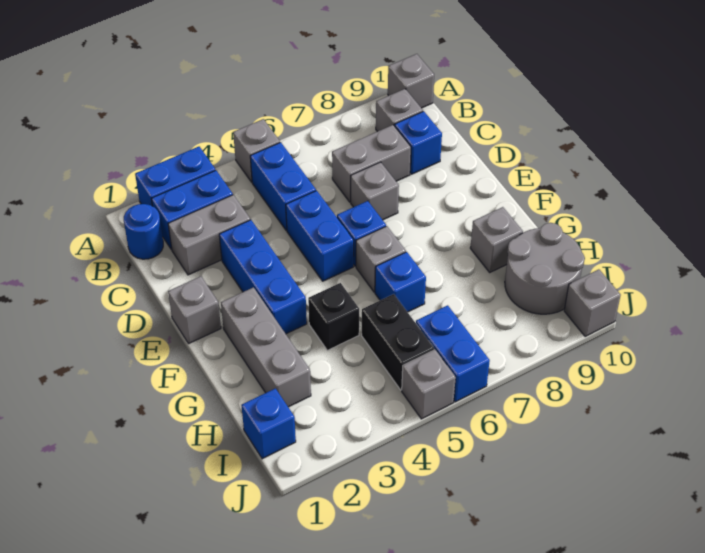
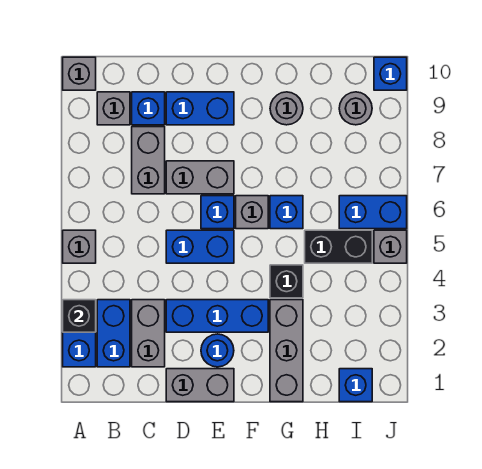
none -> black 1x1 brick [63,300,96,332]
blue 1x1 round brick [124,204,163,259] -> blue 1x1 round brick moved to [201,334,234,367]
blue 1x2 brick [250,142,316,231] -> blue 1x2 brick moved to [166,92,234,125]
grey 1x1 brick [351,162,399,220] -> grey 1x2 brick [166,161,234,194]
grey 1x1 brick [168,276,221,344] -> grey 1x2 brick [166,369,234,402]
grey 1x3 brick [221,287,311,407] -> grey 1x3 brick turned to [270,300,303,402]
grey 1x1 brick [470,207,523,272] -> grey 1x1 round brick [270,92,303,125]
grey 2x2 round brick [505,223,585,314] -> grey 1x1 round brick [339,92,372,125]
grey 1x1 brick [564,269,621,337] -> blue 1x1 brick [374,57,407,90]

